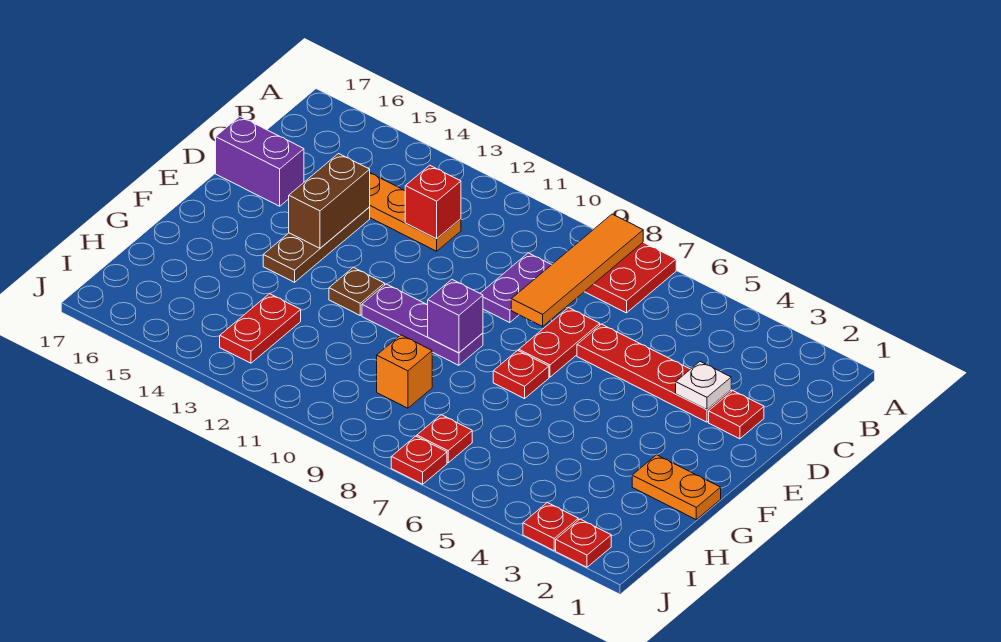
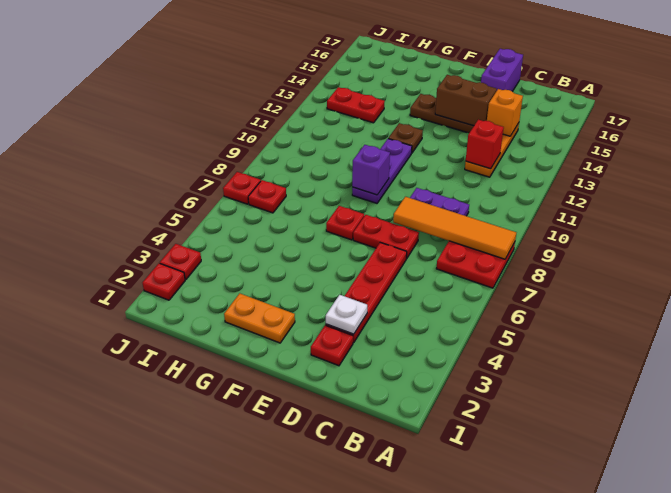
orange 1x2 plate [632,455,721,519] -> orange 1x2 plate turned to [224,293,295,343]
orange 1x1 brick [377,335,432,408] -> orange 1x1 brick moved to [487,89,523,136]

